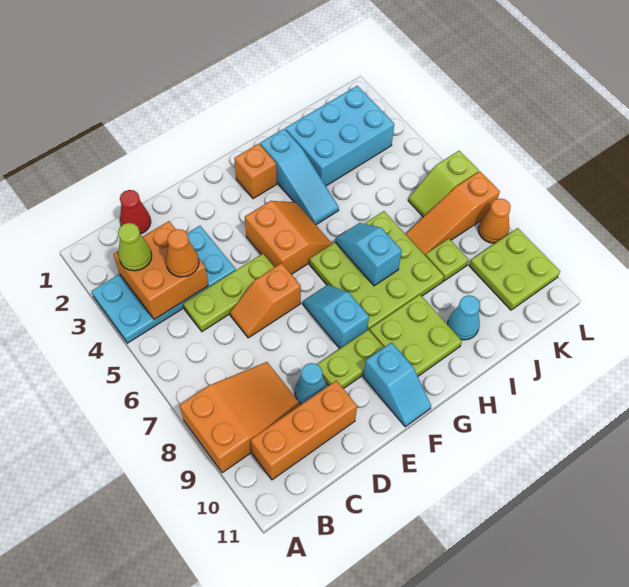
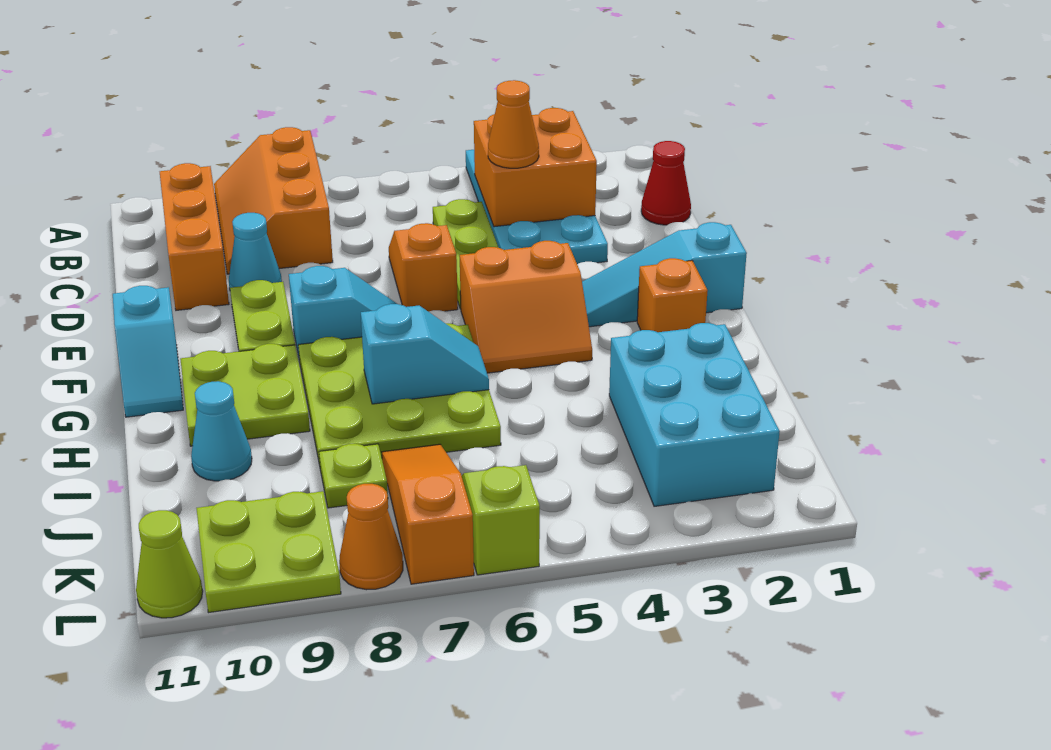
orange 2x3 slope [180,362,301,473] -> orange 2x3 slope turned to [214,127,333,274]
lime 1x1 cone [118,223,152,271] -> lime 1x1 cone moved to [136,510,203,618]
cyan 1x2 slope [363,342,431,427] -> cyan 1x2 slope turned to [113,286,183,417]
cyan 1x3 slope [260,129,339,225] -> cyan 1x3 slope moved to [582,222,747,327]

